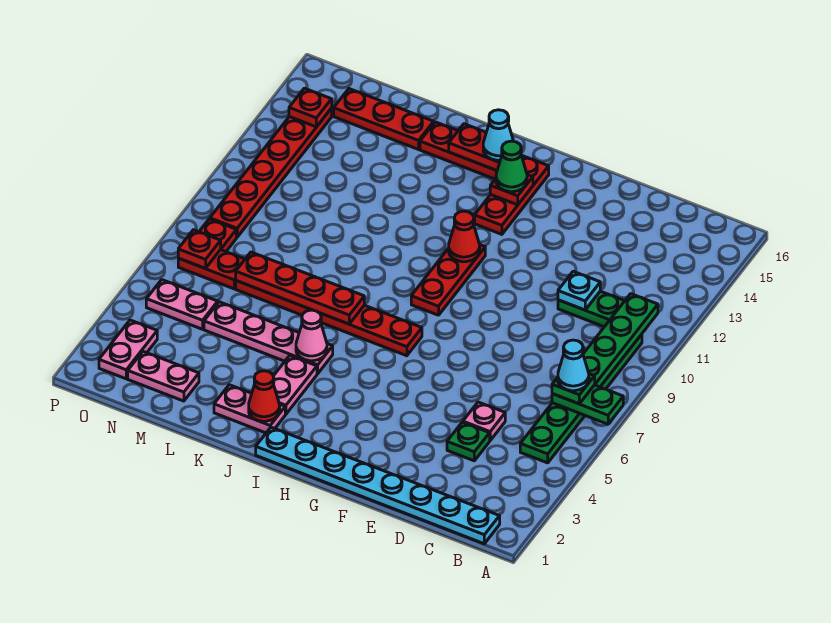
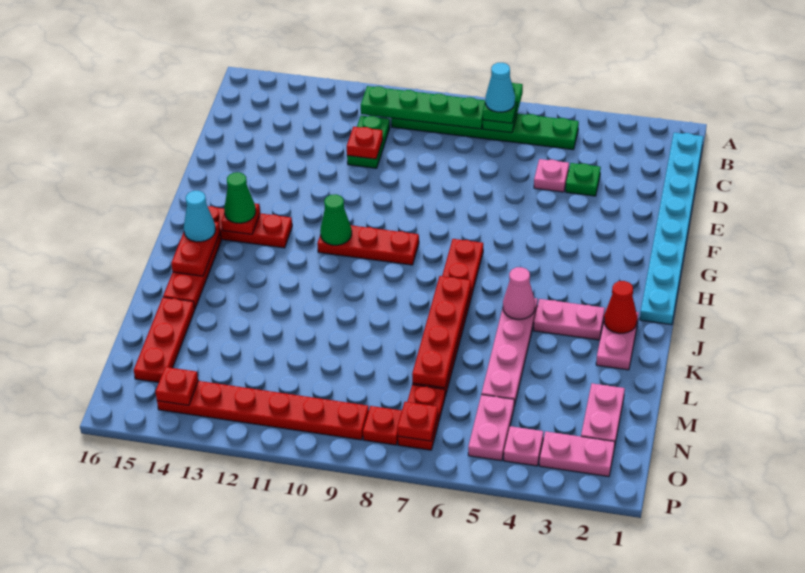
cyan 1x1 plate [558,271,600,310] -> red 1x1 plate [347,127,383,159]
red 1x1 cone [449,211,480,262] -> green 1x1 cone [320,194,352,245]
none -> pink 1x1 plate [504,426,543,466]

